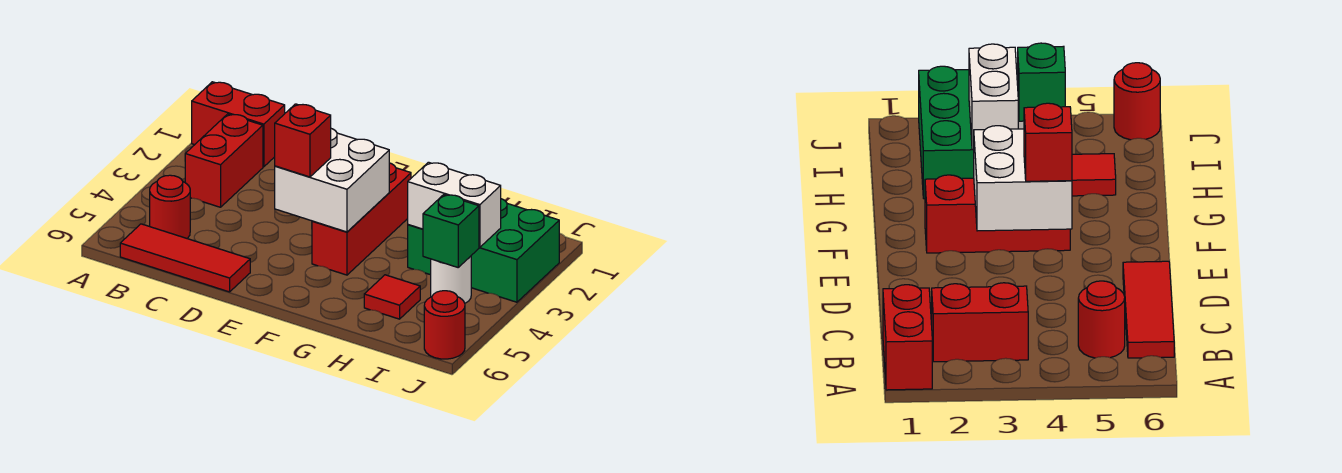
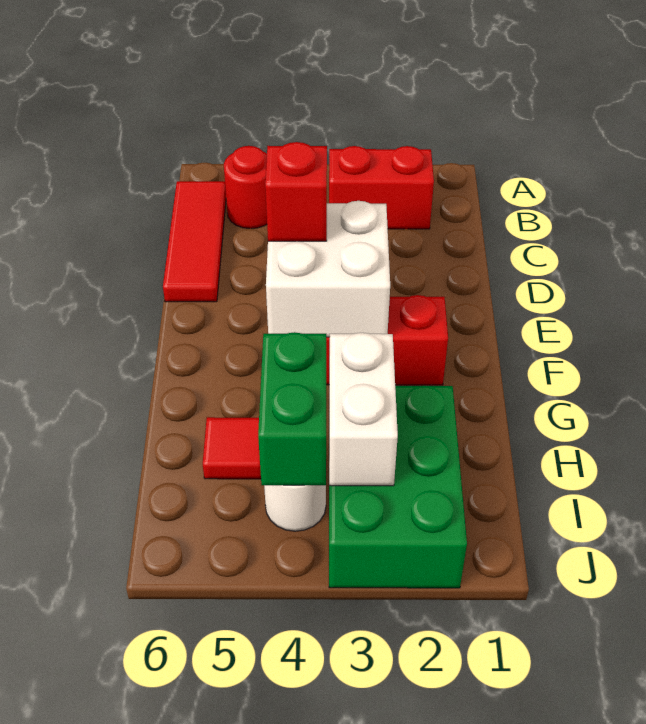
red 1x2 brick [192,82,285,167] -> none
green 1x1 brick [423,195,479,267] -> green 1x2 brick [258,332,326,485]
red 1x1 round brick [424,291,465,359] -> none

